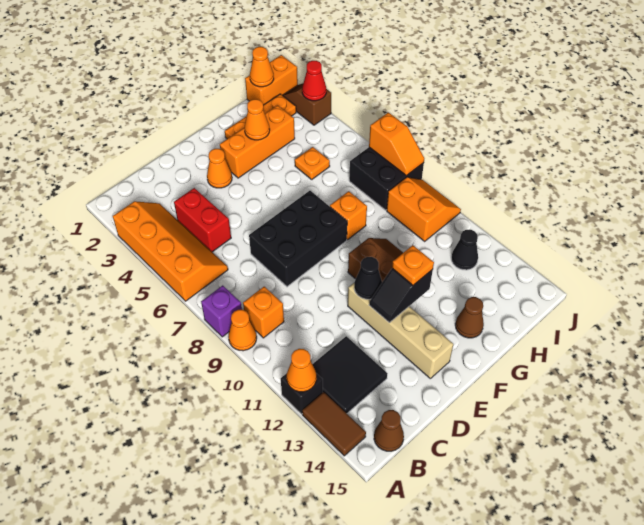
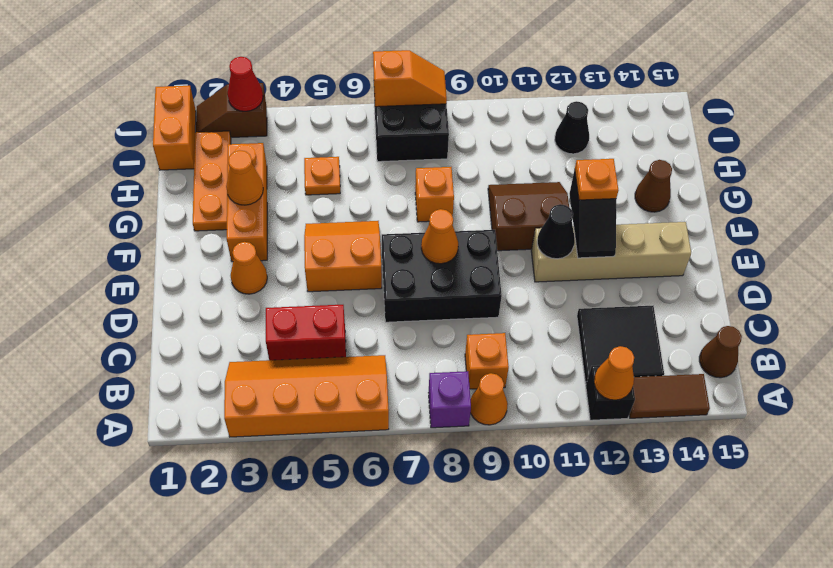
black 2x3 brick [249,191,347,287] -> black 2x3 brick turned to [382,230,502,322]
orange 1x1 cone [250,47,274,87] -> orange 1x1 cone moved to [421,209,458,264]
orange 2x2 slope [387,177,461,241] -> orange 2x2 slope moved to [304,221,382,292]

